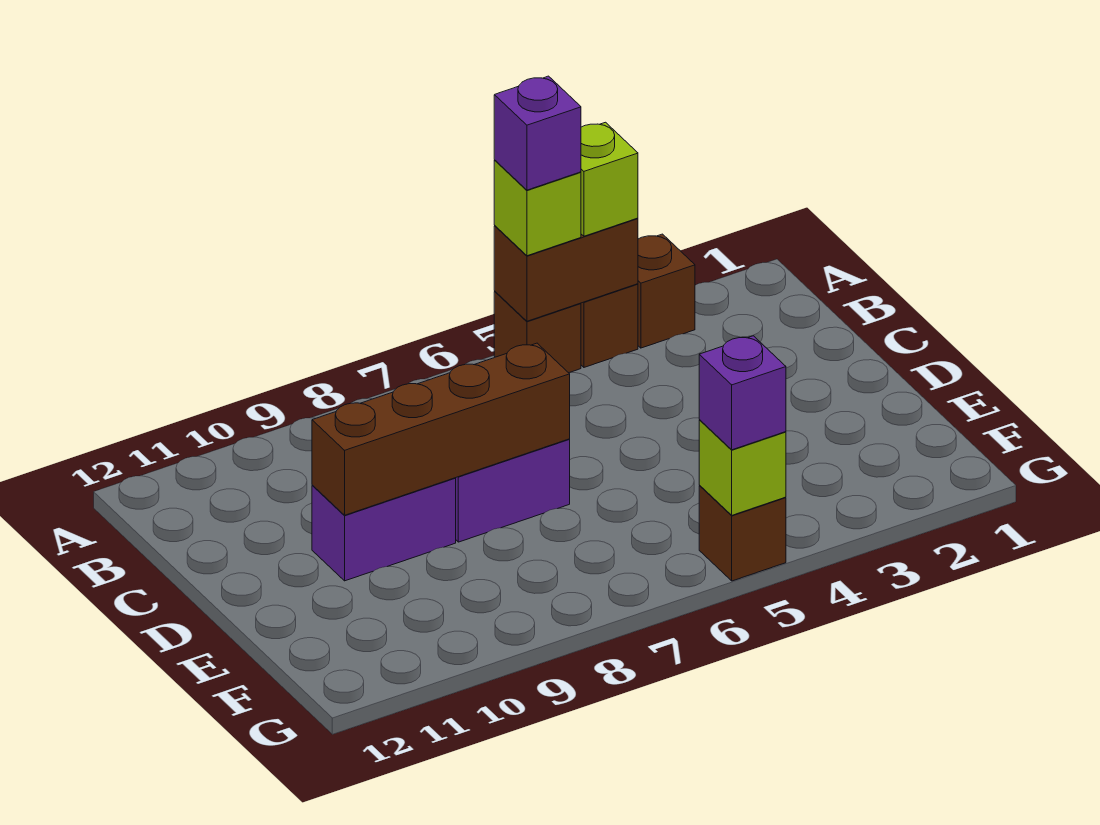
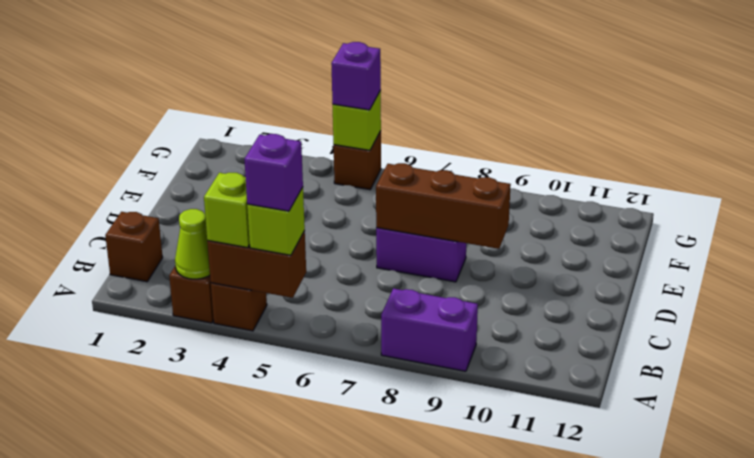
none -> lime 1x1 cone [175,209,210,279]
brown 1x1 brick [494,292,581,373] -> brown 1x1 brick moved to [105,212,163,282]
brown 1x4 brick [312,343,570,515] -> brown 1x3 brick [376,163,511,249]
purple 1x2 brick [312,478,456,581] -> purple 1x2 brick moved to [381,288,478,371]

